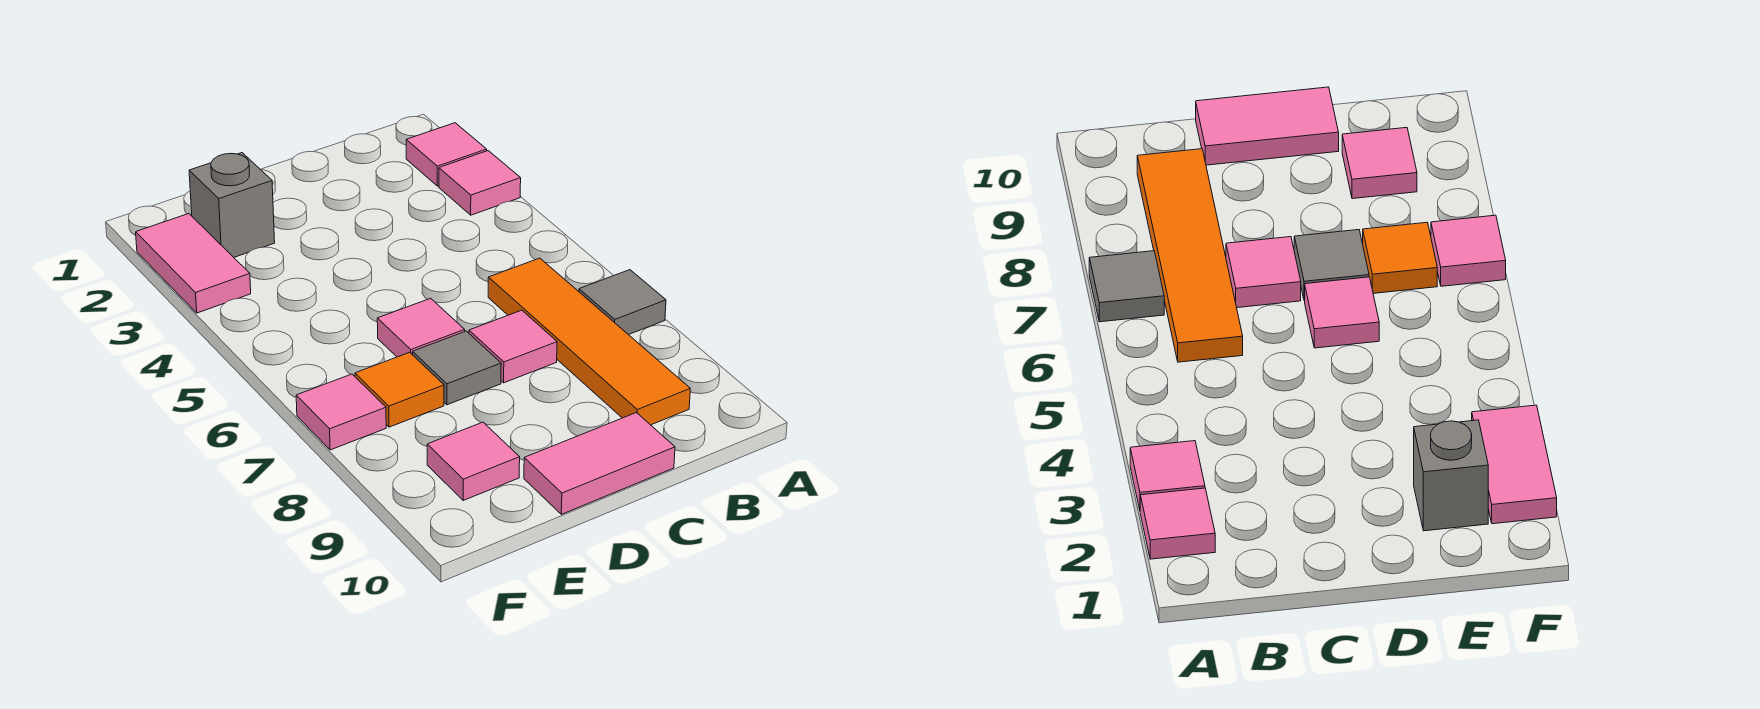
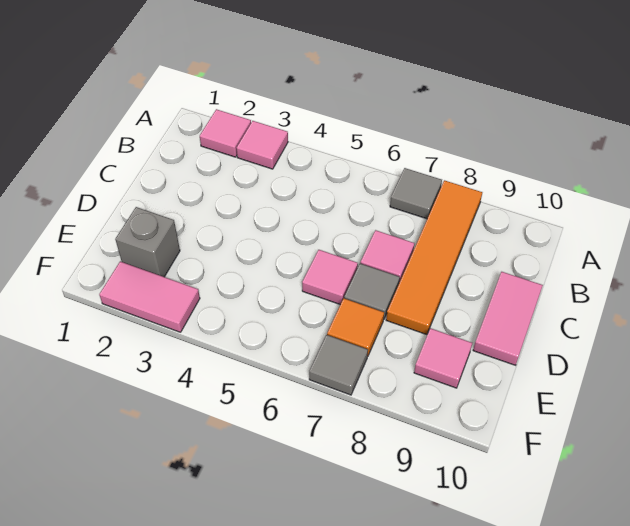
orange 1x4 tile [488,258,690,425] -> orange 1x4 tile turned to [386,180,482,335]
pink 1x1 tile [296,374,386,450] -> grey 1x1 tile [309,335,368,395]

